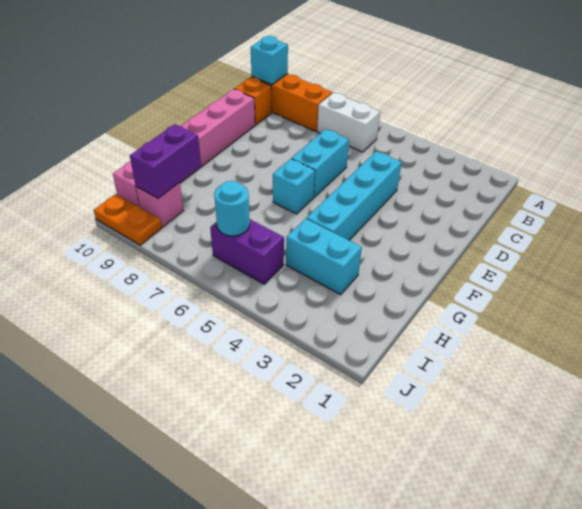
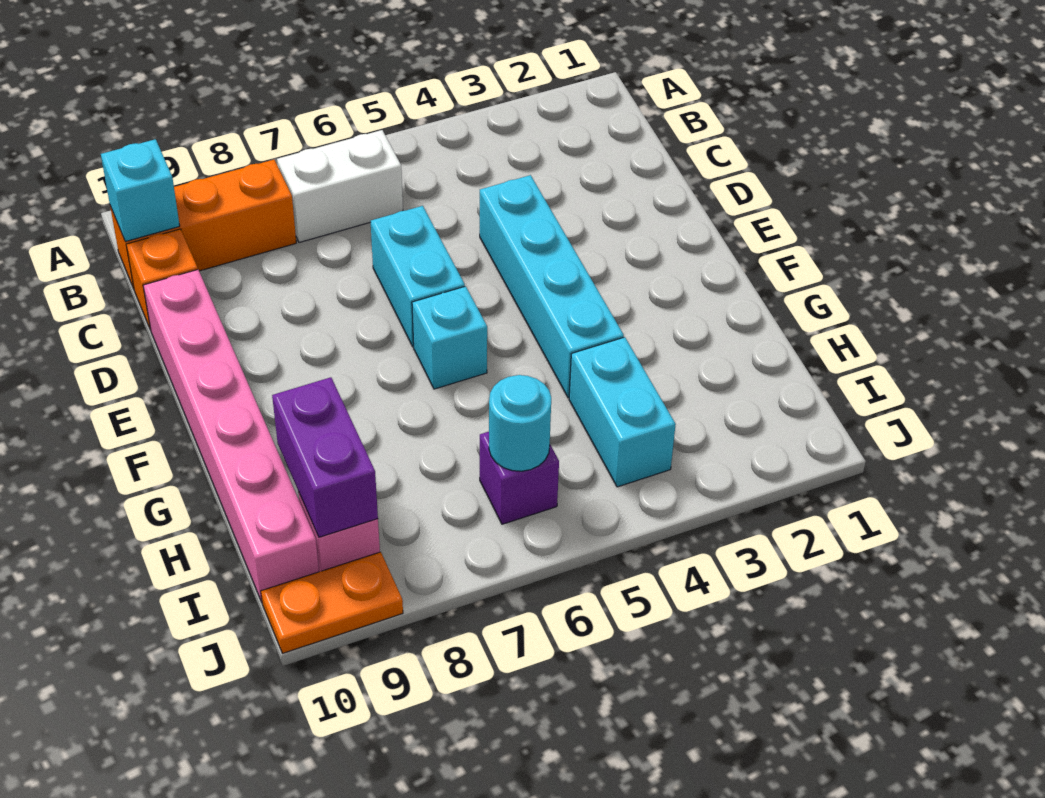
cyan 1x2 brick [286,219,362,295] -> cyan 1x2 brick turned to [569,337,676,487]
purple 1x2 brick [210,219,284,284] -> purple 1x1 brick [480,432,559,524]

